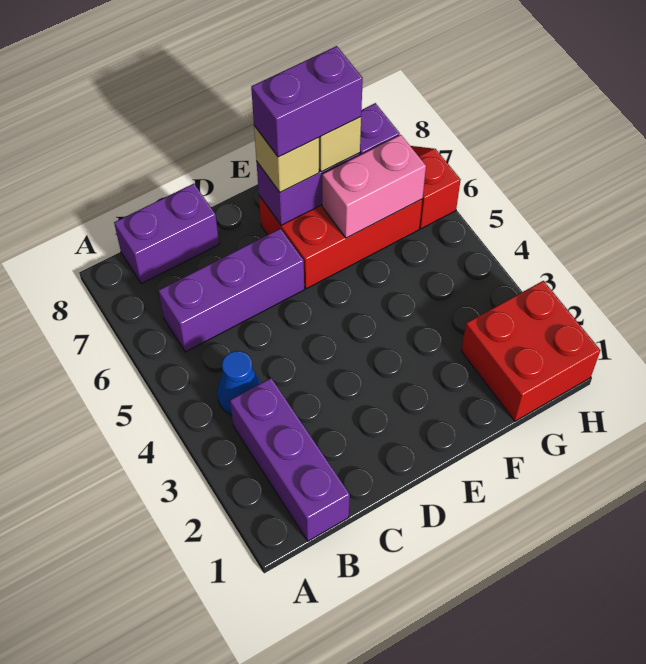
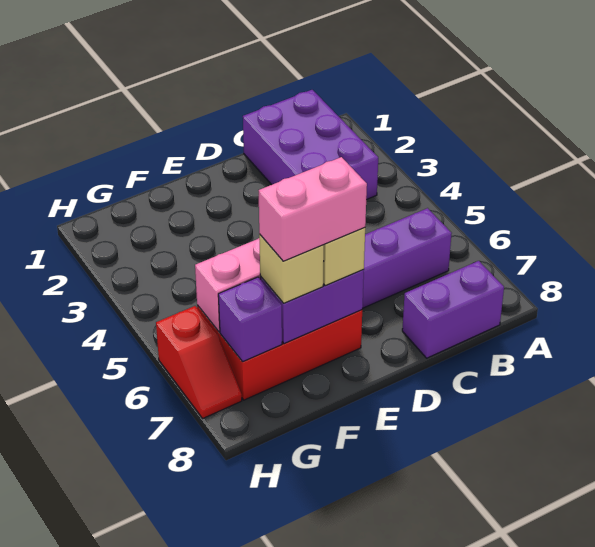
purple 1x3 brick [230,378,350,541] -> purple 2x3 brick [243,90,378,200]
blue 1x1 cone [217,351,261,415] -> none
purple 1x2 brick [251,46,363,157] -> pink 1x2 brick [259,157,367,261]
red 2x2 brick [461,281,600,421] -> none

